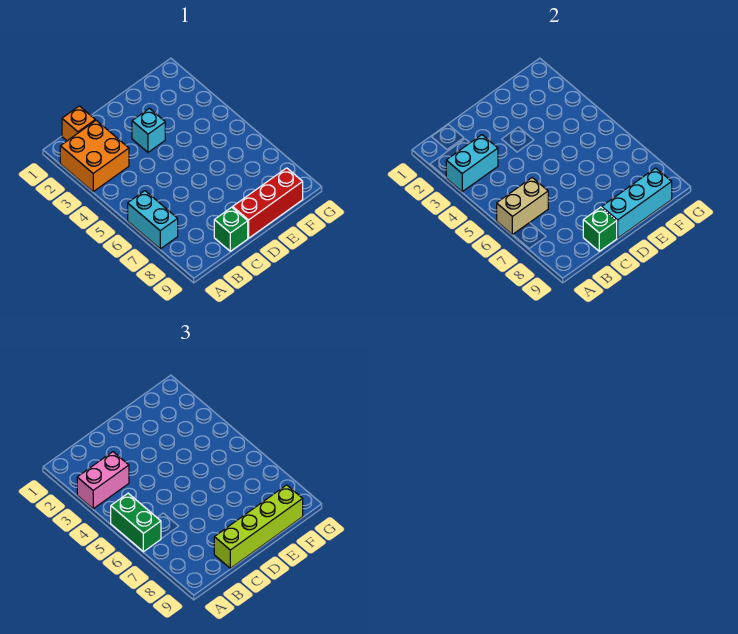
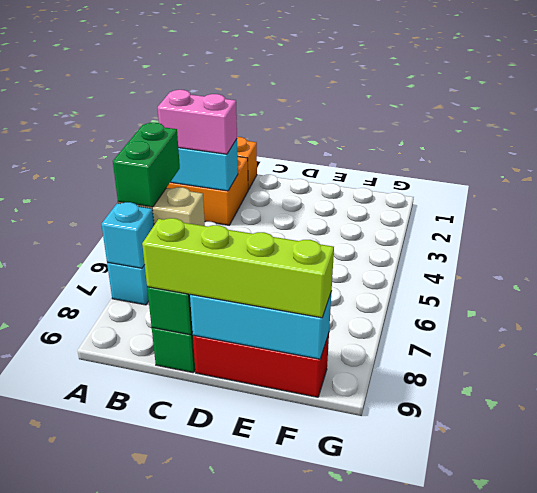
cyan 1x1 brick [132,108,165,152] -> cyan 1x1 brick moved to [102,202,154,268]

